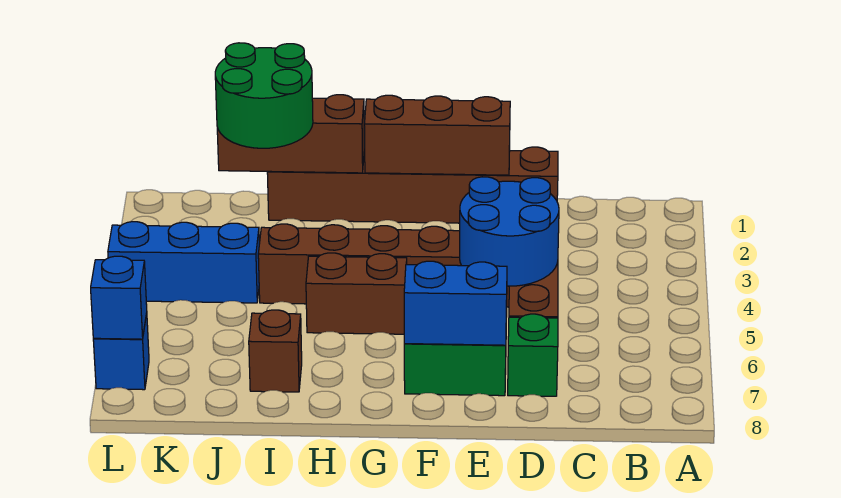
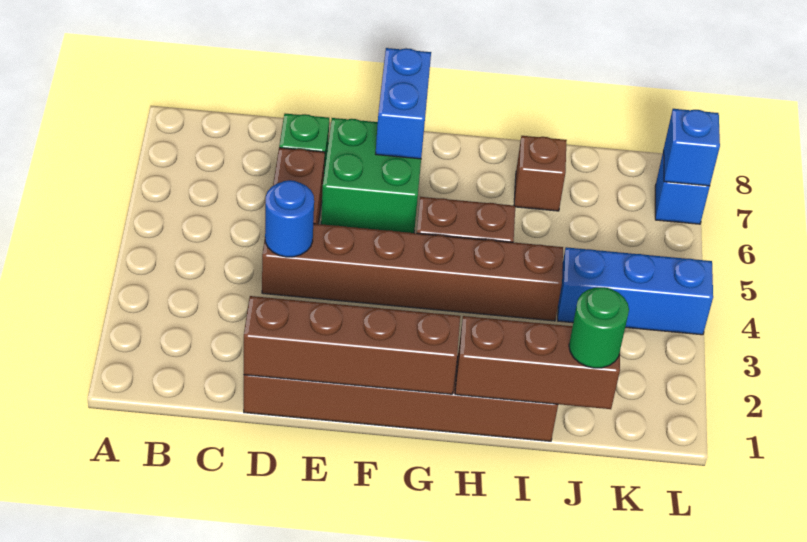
blue 2x2 round brick [460,177,559,286] -> blue 1x1 round brick [265,180,314,257]
brown 1x3 brick [364,95,510,175] -> brown 1x4 brick [244,296,460,394]
blue 1x2 brick [404,261,507,345] -> blue 1x2 brick turned to [376,48,431,159]
green 2x2 round brick [215,43,313,148] -> green 1x1 round brick [569,287,629,368]

